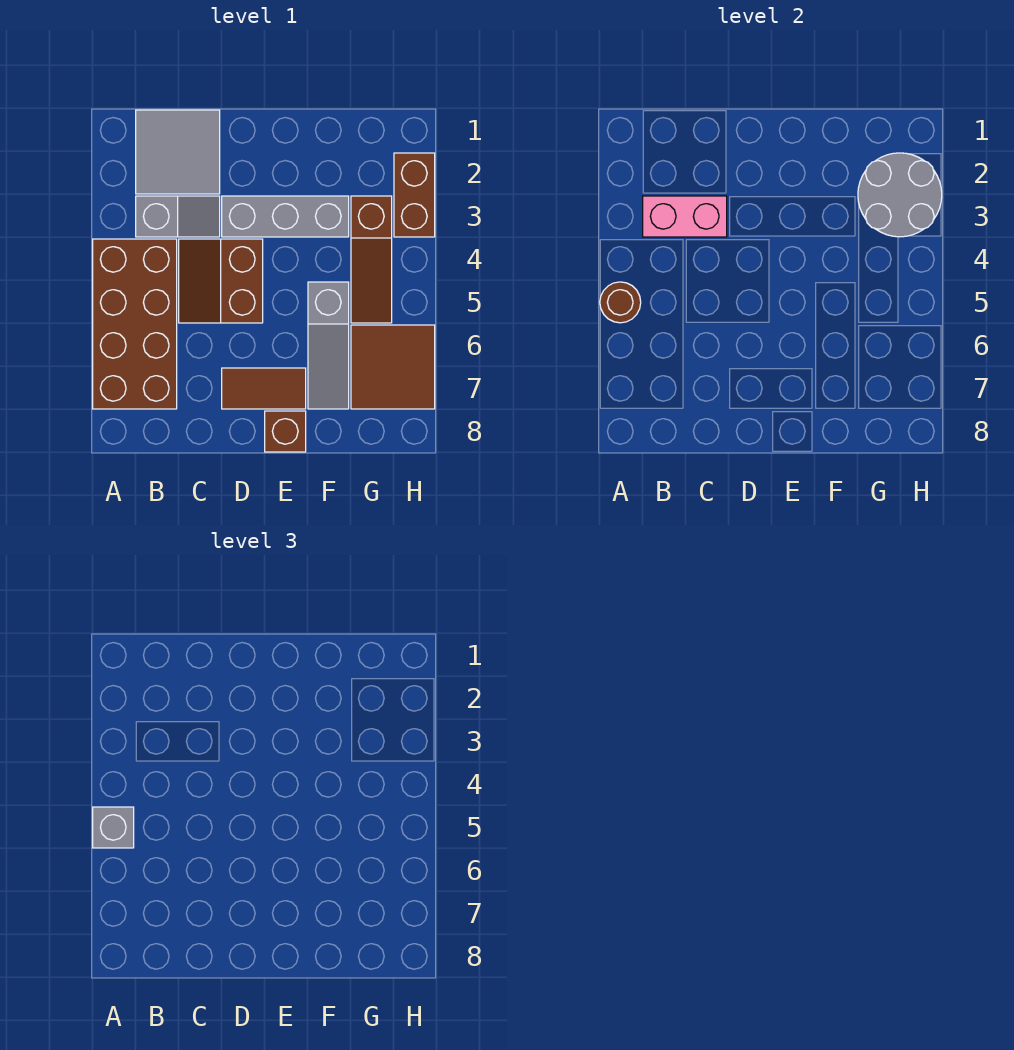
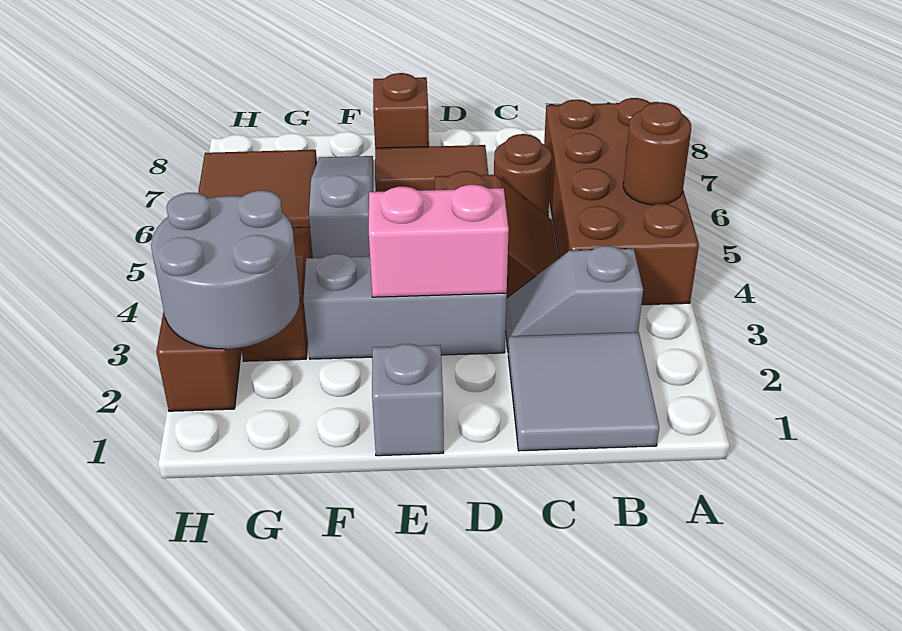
grey 1x1 brick [93,807,134,848] -> grey 1x1 brick moved to [372,344,444,456]
pink 1x2 brick [643,196,727,237] -> pink 1x2 brick moved to [369,185,509,297]
none -> brown 1x1 round brick [494,134,552,216]

